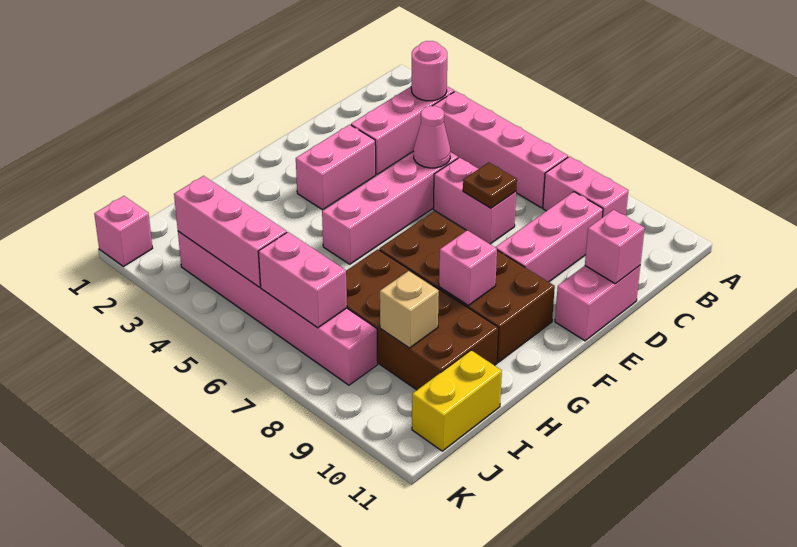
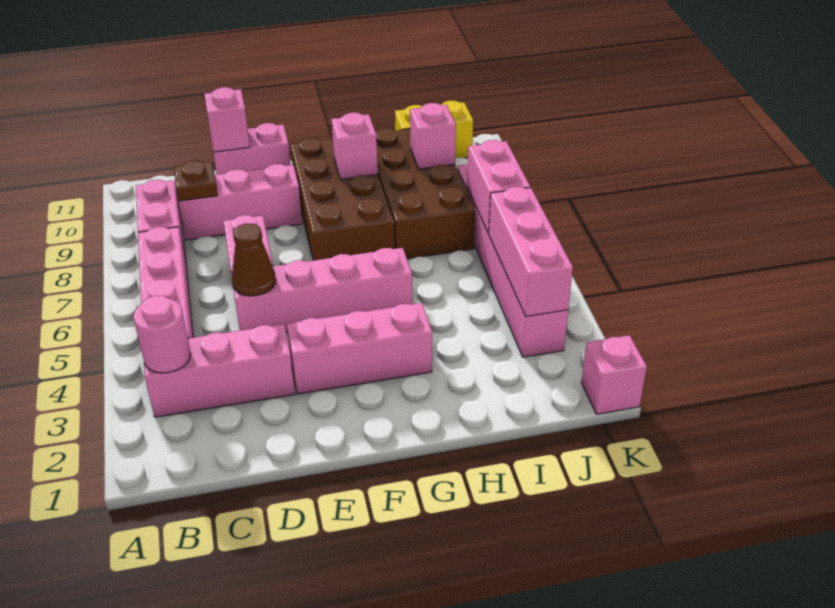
pink 1x1 cone [414,106,450,168] -> brown 1x1 cone [232,223,276,296]
brown 1x1 plate [463,162,517,208] -> brown 1x1 plate moved to [174,161,218,201]
pink 1x2 brick [296,125,376,210] -> pink 1x3 brick [287,303,432,394]
tan 1x1 brick [380,271,439,348] -> pink 1x1 brick [410,103,456,169]

